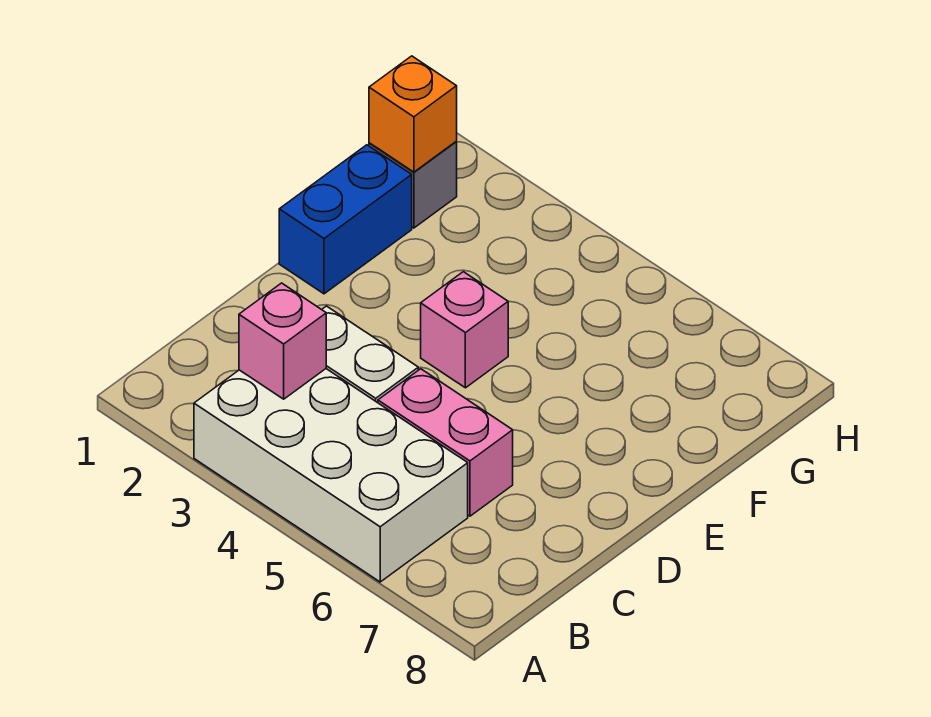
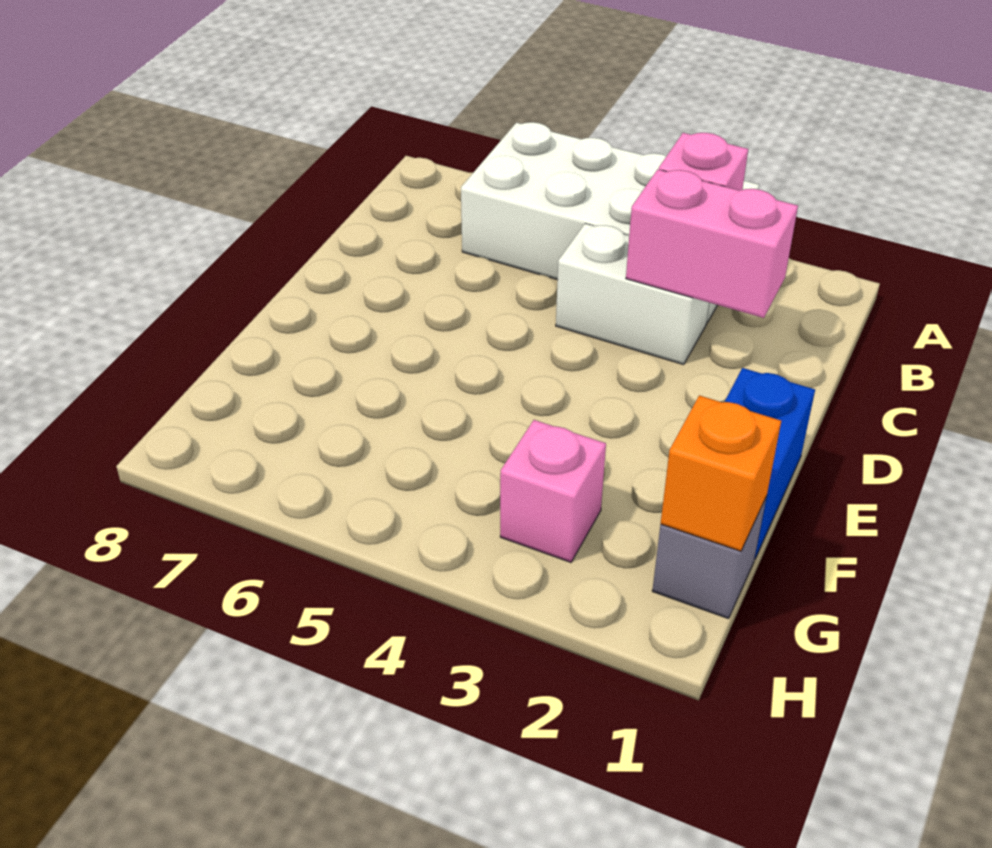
pink 1x2 brick [378,369,513,516] -> pink 1x2 brick moved to [626,169,798,318]
pink 1x1 brick [421,272,508,388] -> pink 1x1 brick moved to [500,420,606,562]

